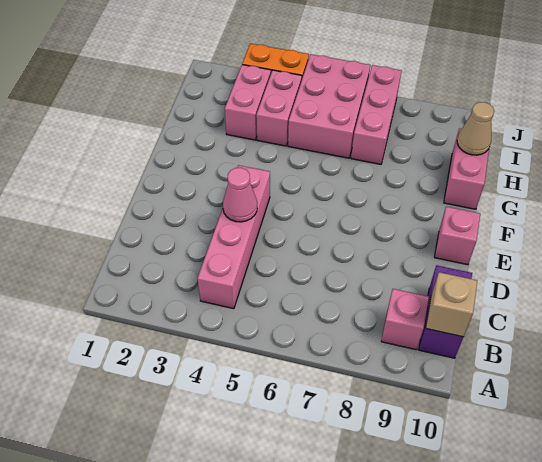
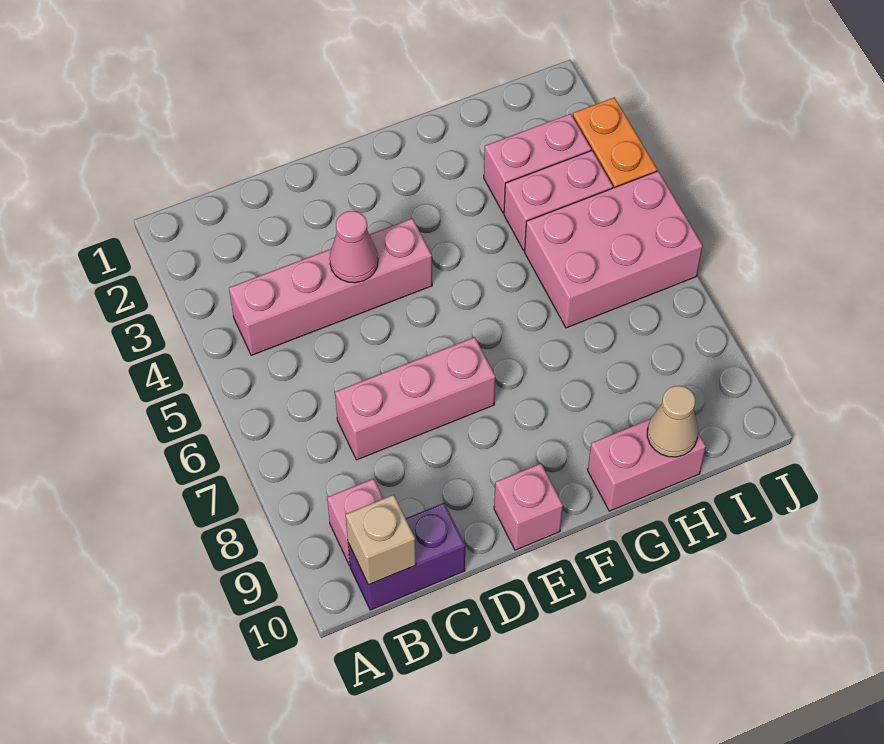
pink 1x3 brick [351,65,402,164] -> pink 1x3 brick moved to [335,337,495,460]

